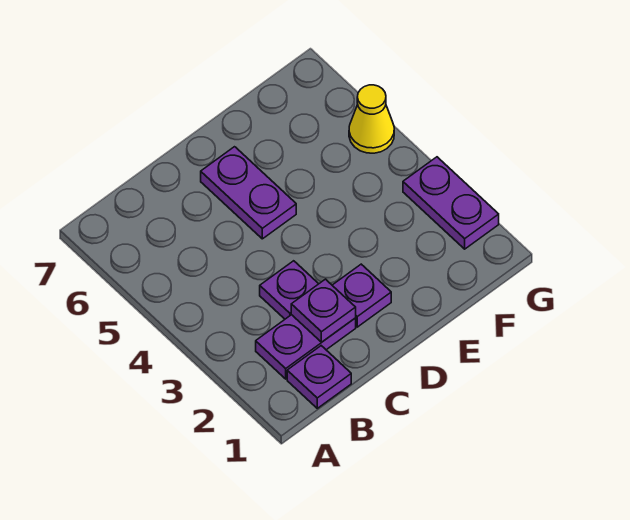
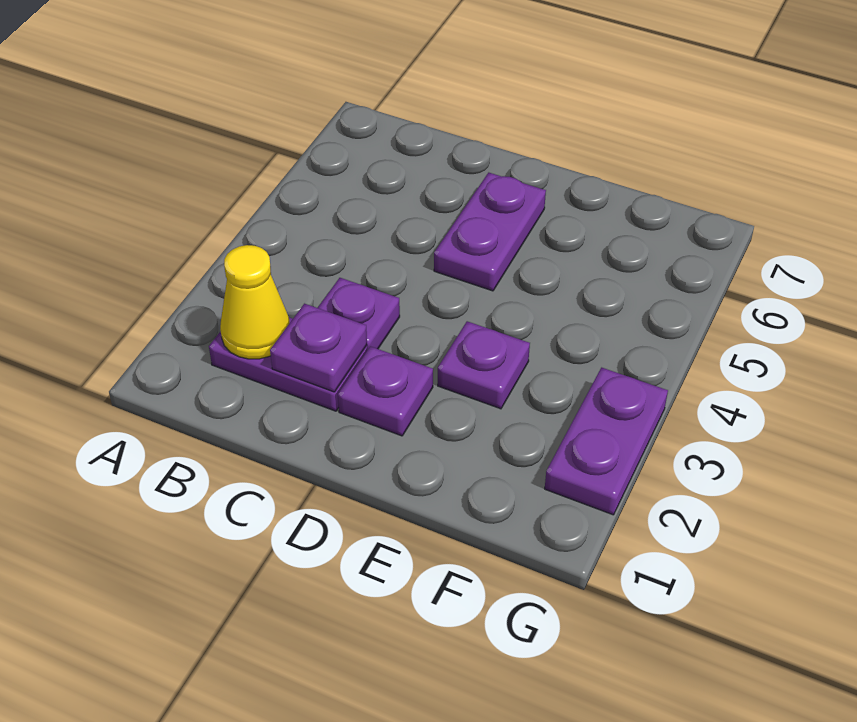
purple 1x1 plate [287,346,351,408] -> purple 1x1 plate moved to [438,321,530,409]
yellow 1x1 cone [349,85,394,153] -> yellow 1x1 cone moved to [220,245,290,359]

